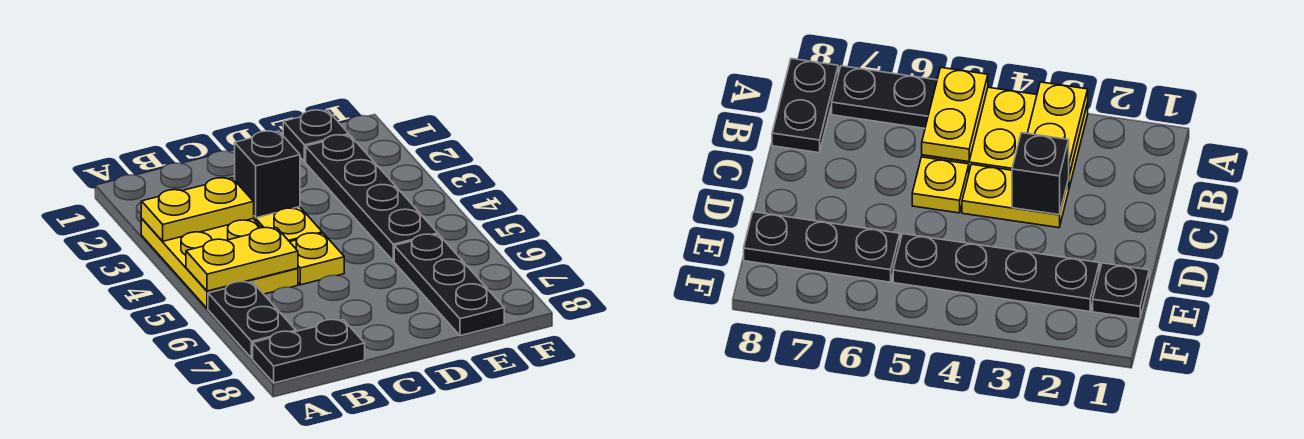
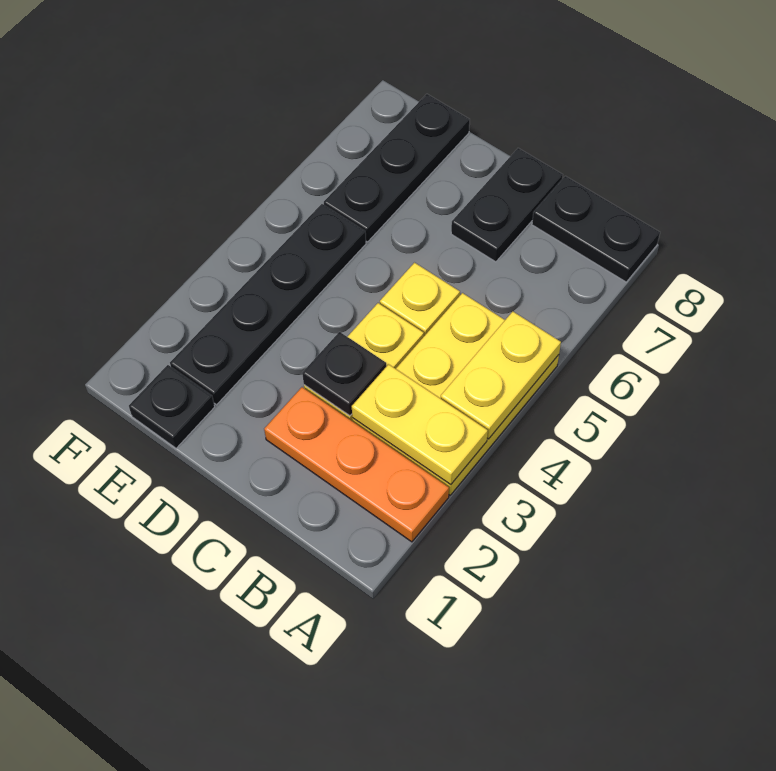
none -> orange 1x3 plate [264,387,449,542]
yellow 1x2 plate [186,227,298,291] -> yellow 1x2 plate turned to [441,311,561,439]
black 1x2 plate [208,282,296,358] -> black 1x2 plate moved to [451,148,563,262]
black 1x1 brick [235,131,300,218] -> black 1x1 plate [302,332,386,416]

